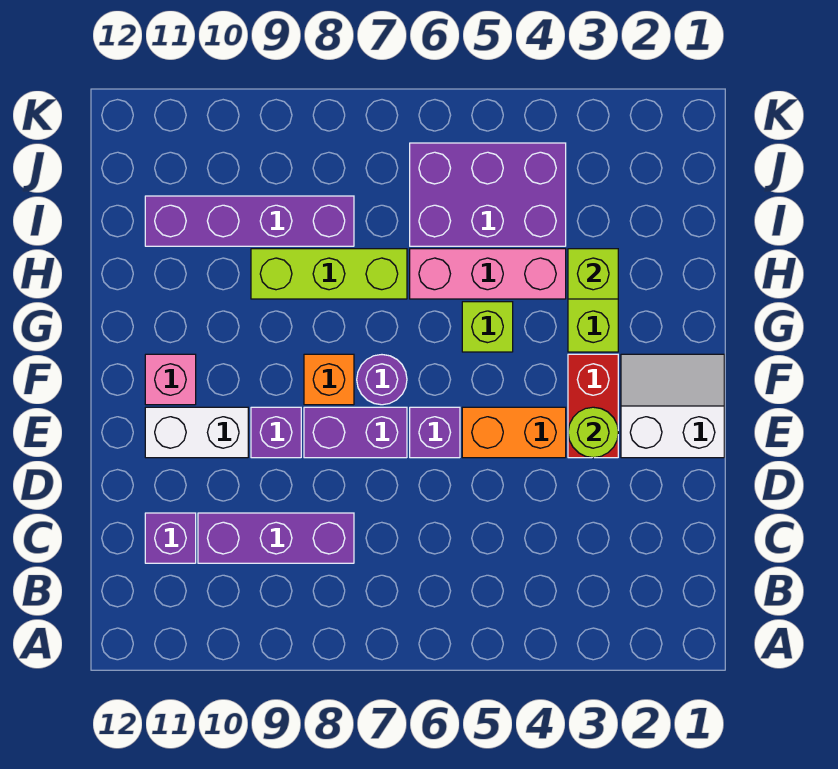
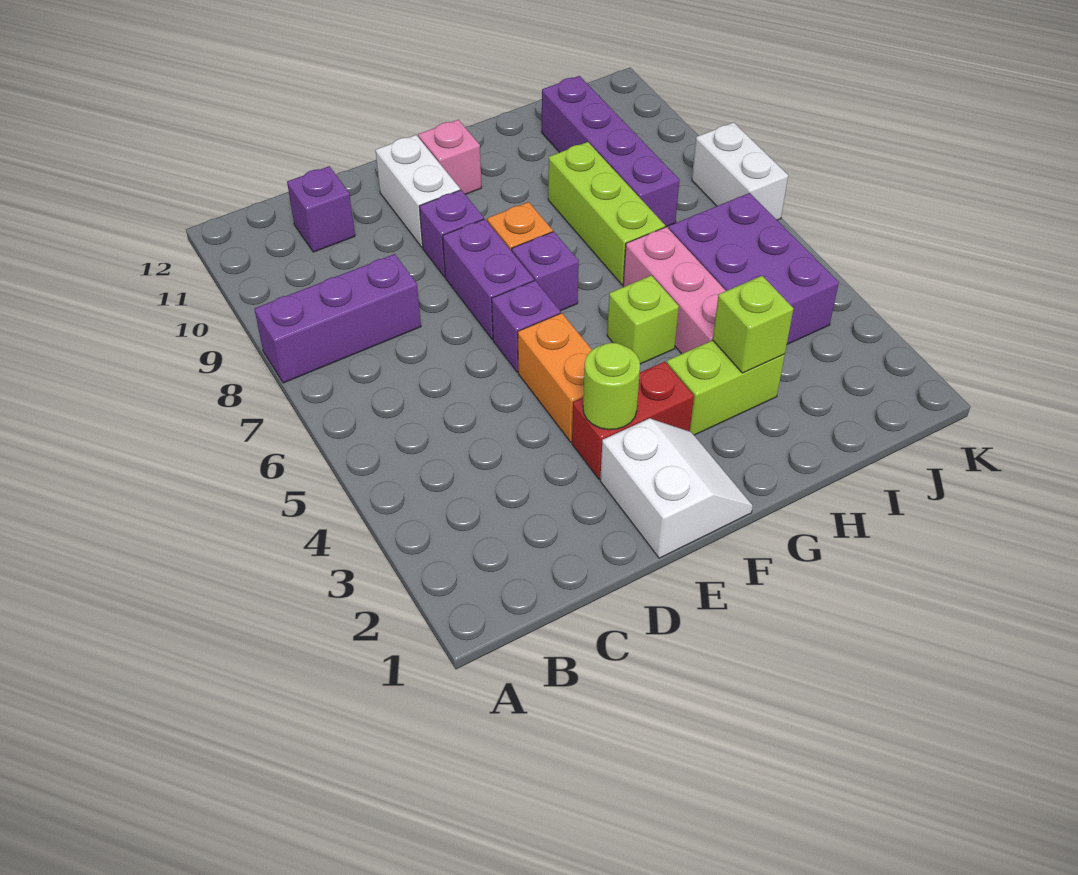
purple 1x3 brick [198,513,354,563] -> purple 1x3 brick turned to [254,254,421,383]
purple 1x1 round brick [357,355,407,405] -> purple 1x1 brick [512,232,579,311]
none -> white 1x2 brick [692,123,788,220]

